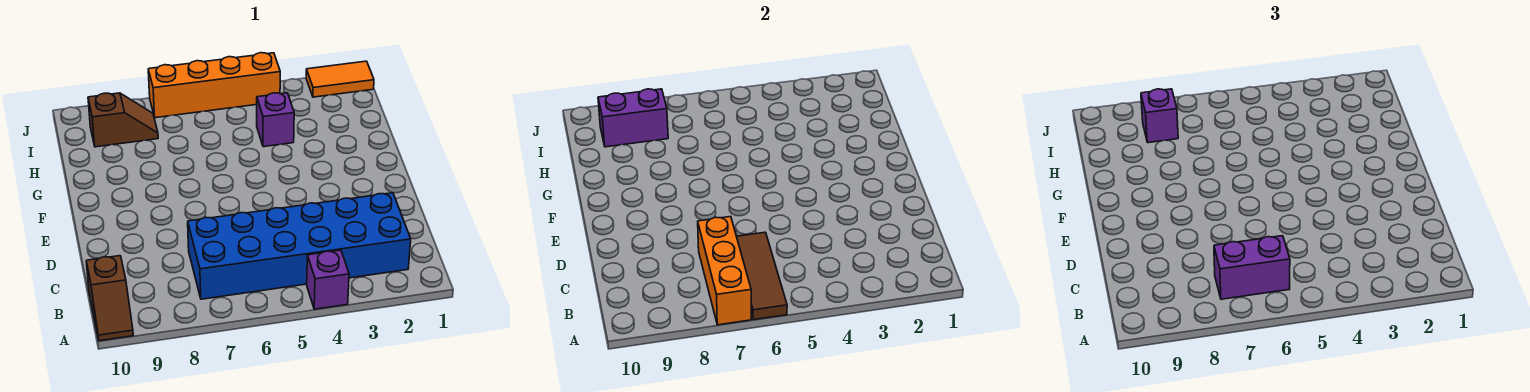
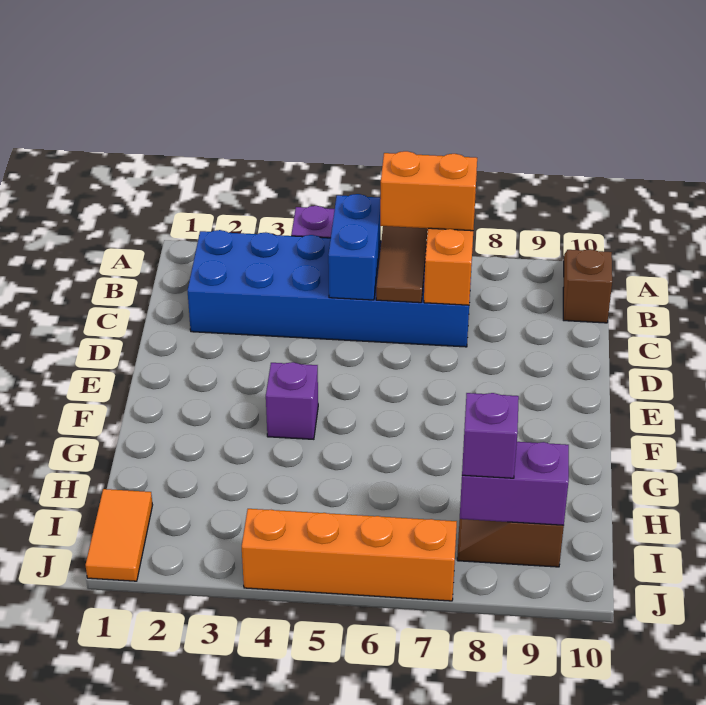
none -> blue 1x2 brick [328,194,381,300]
purple 1x2 brick [1214,236,1290,299] -> orange 1x2 brick [380,151,477,231]
purple 1x1 brick [257,93,294,147] -> purple 1x1 brick moved to [266,362,318,439]
orange 1x2 tile [306,61,374,97] -> orange 1x2 tile turned to [86,489,152,581]

